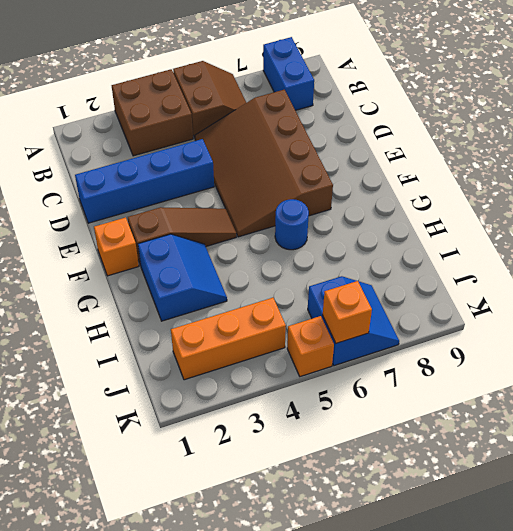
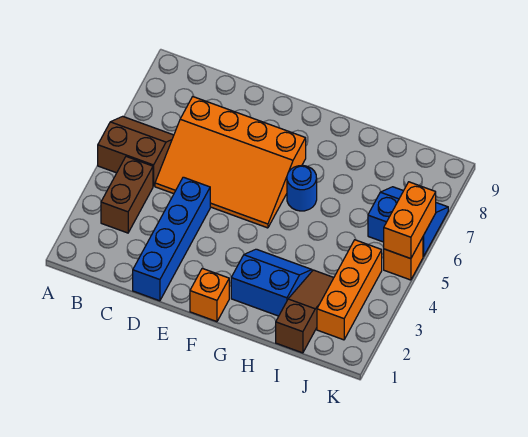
brown 2x2 brick [112,69,193,156] -> brown 1x2 brick [101,157,153,233]
blue 1x2 brick [263,37,314,110] -> none
brown 3x4 slope [195,90,333,237] -> orange 3x4 slope [155,97,306,228]
brown 1x3 slope [128,207,236,266] -> brown 1x3 slope moved to [276,270,334,353]
orange 1x1 brick [323,281,372,343] -> orange 1x2 brick [384,182,436,259]

